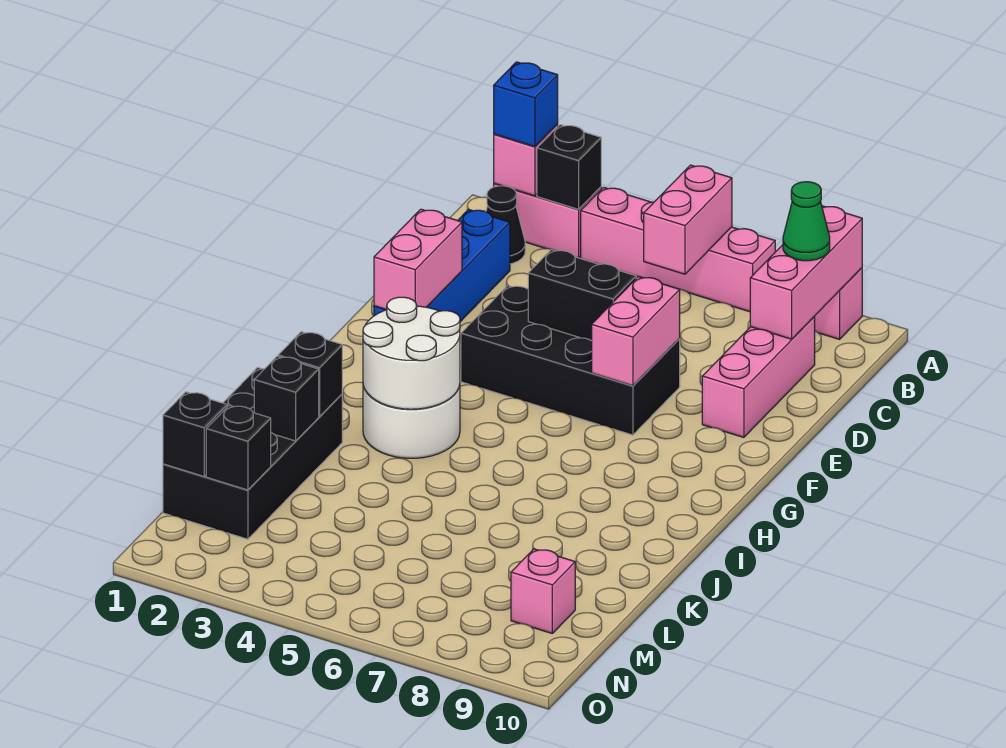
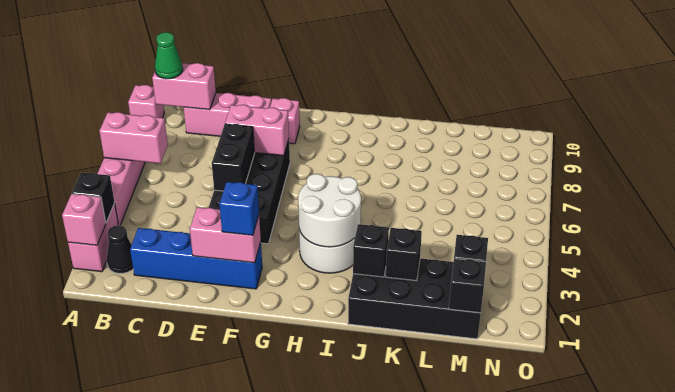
blue 1x1 brick [494,62,558,147] -> blue 1x1 brick moved to [219,182,259,235]
pink 1x3 brick [750,206,862,339] -> pink 1x2 brick [152,63,216,110]
pink 1x1 brick [511,549,575,633] -> pink 1x1 brick moved to [270,98,300,144]

